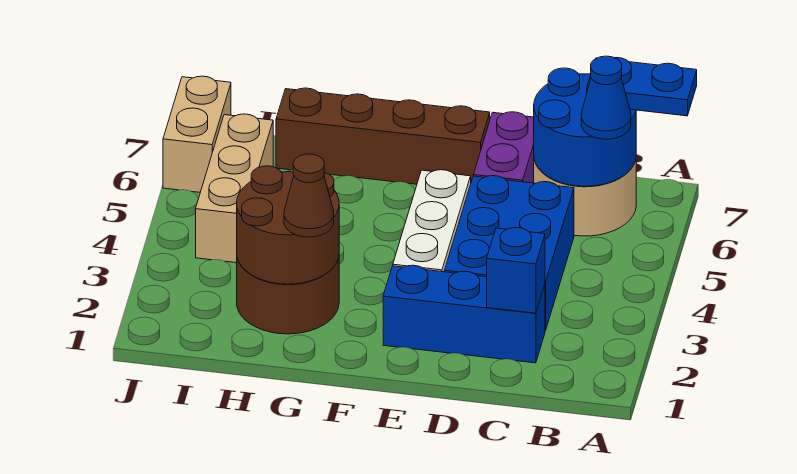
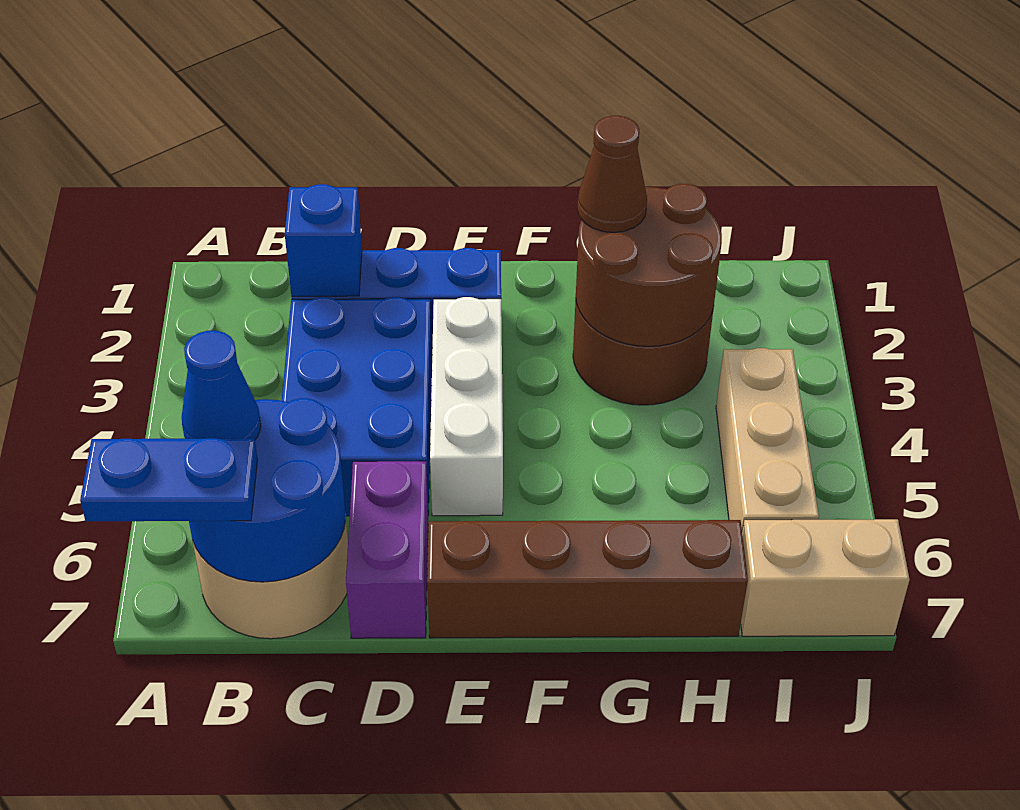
tan 1x2 brick [163,76,231,192] -> tan 1x2 brick turned to [741,519,910,636]

